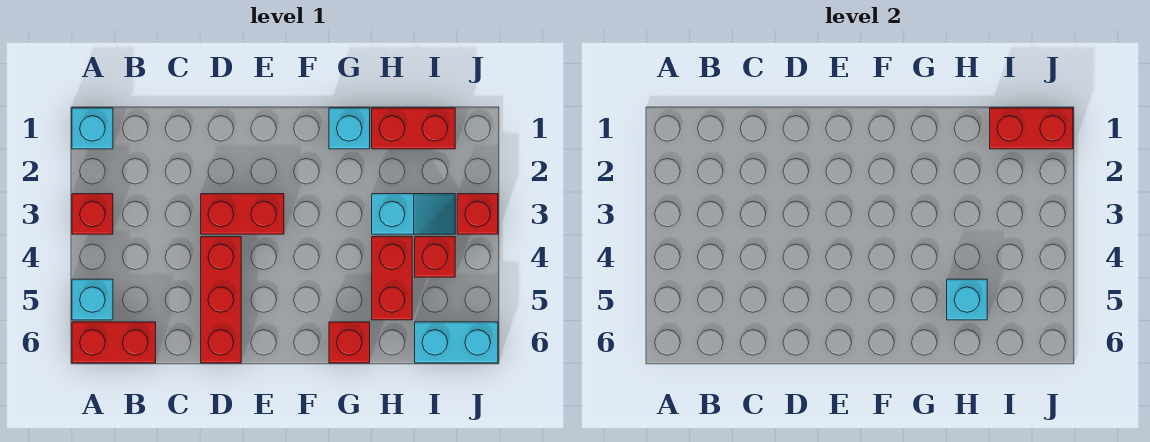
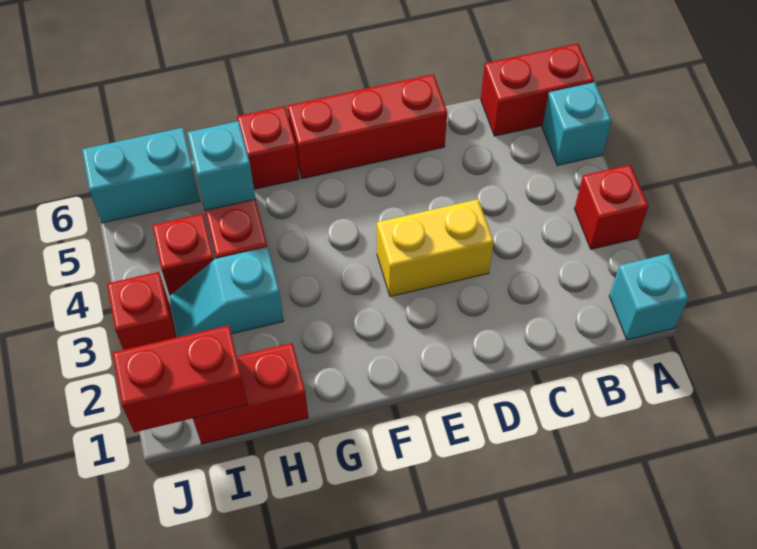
red 1x2 brick [201,194,284,234] -> yellow 1x2 brick [377,199,494,296]
red 1x3 brick [201,237,241,363] -> red 1x3 brick turned to [287,74,447,179]
cyan 1x1 brick [329,108,370,149] -> none

